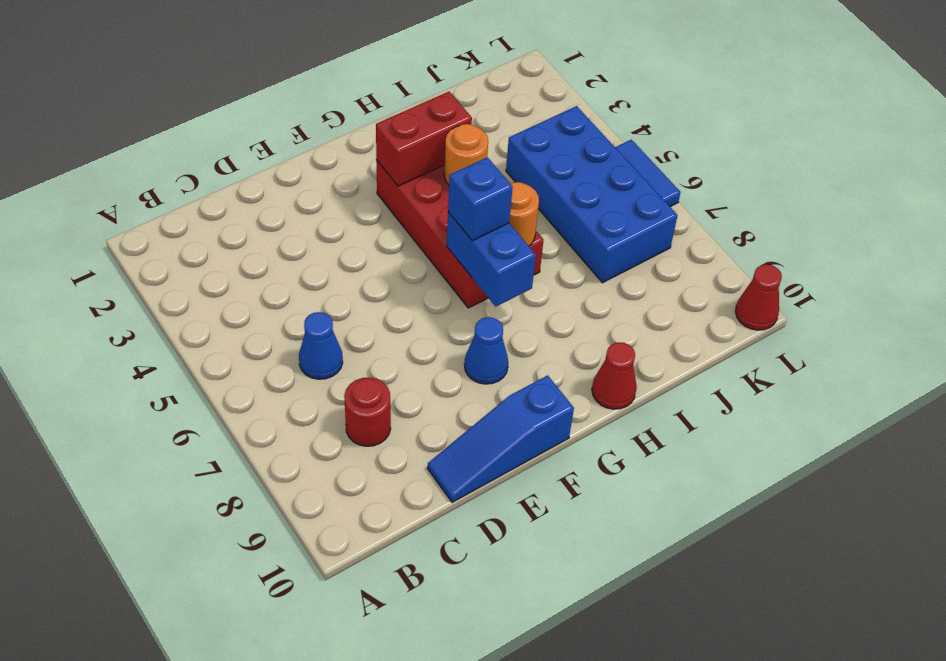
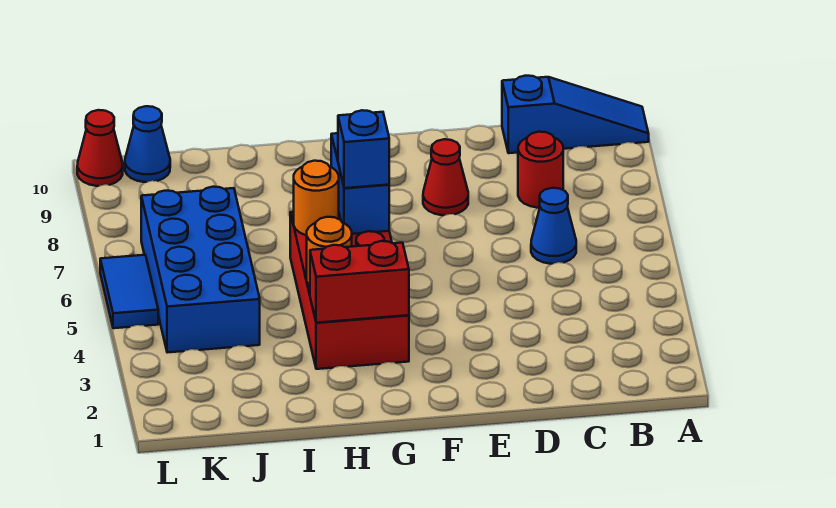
blue 1x3 slope [428,375,574,502] -> blue 1x3 slope moved to [502,76,649,153]
blue 1x1 cone [464,317,508,384] -> blue 1x1 cone moved to [125,106,170,182]
red 1x1 cone [592,342,637,409] -> red 1x1 cone moved to [423,139,468,215]

